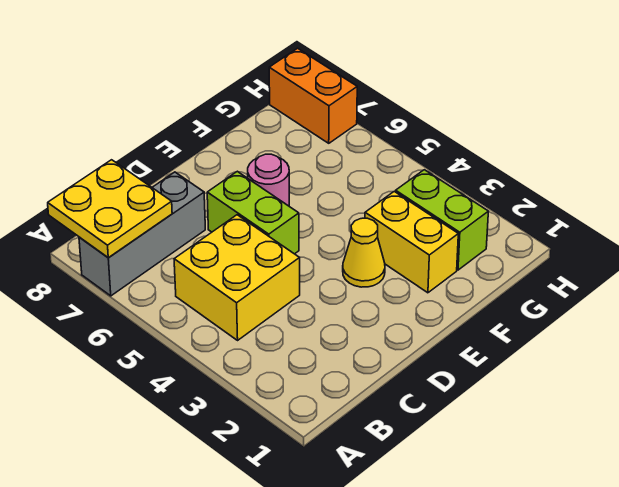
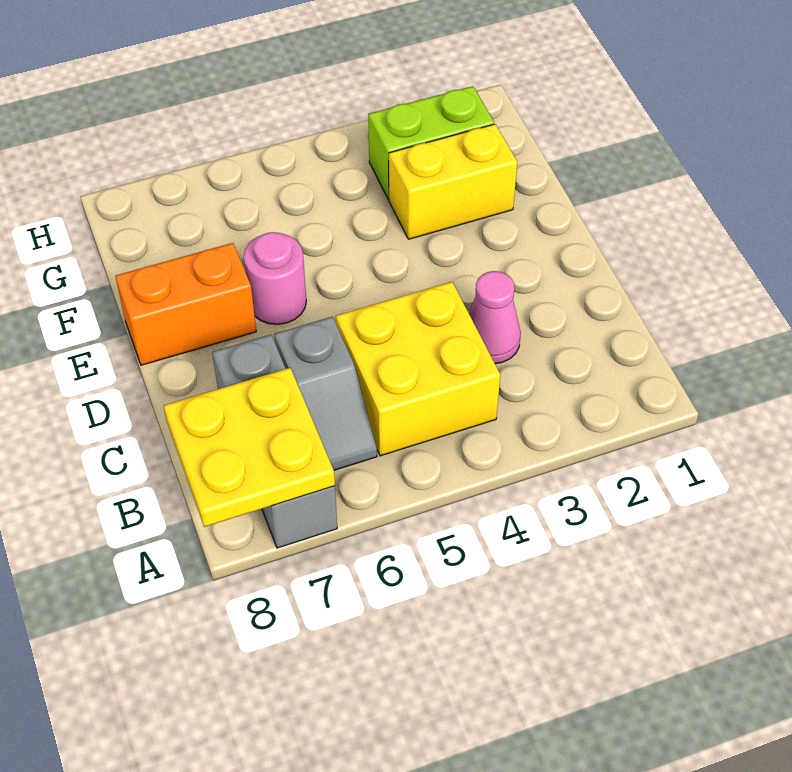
none -> grey 1x2 slope [275,317,377,470]
none -> pink 1x1 cone [469,271,521,364]
lime 1x2 brick [207,171,299,254] -> none
yellow 1x1 cone [343,218,385,287] -> none
orange 1x2 brick [269,48,357,143] -> orange 1x2 brick moved to [115,243,256,365]

